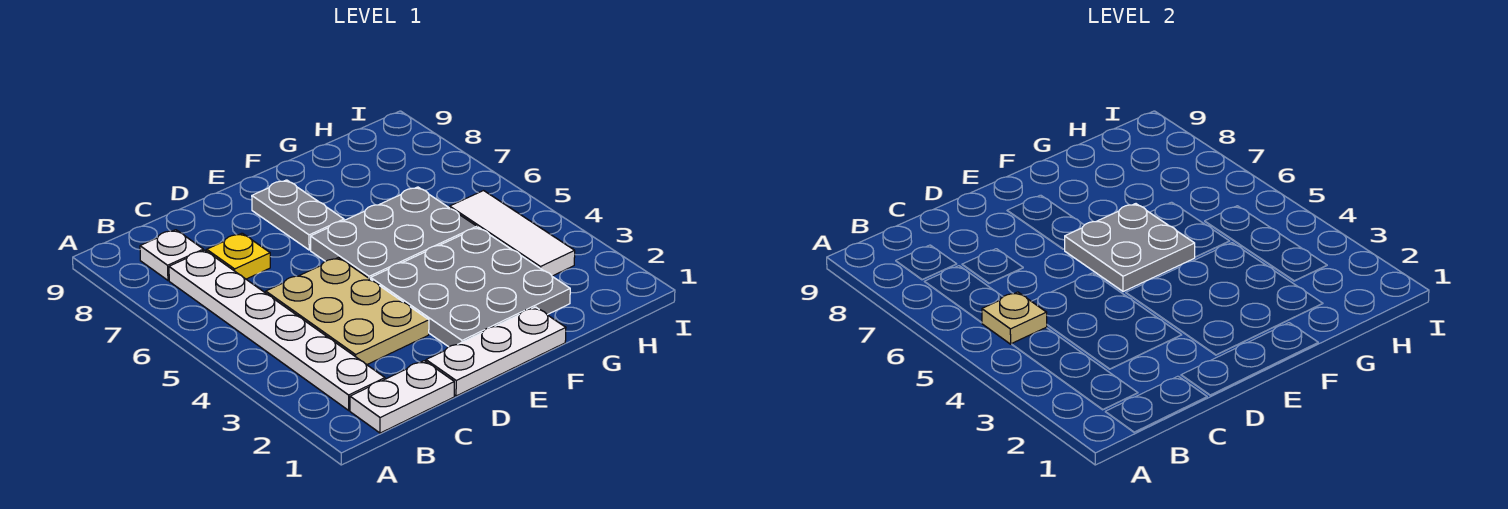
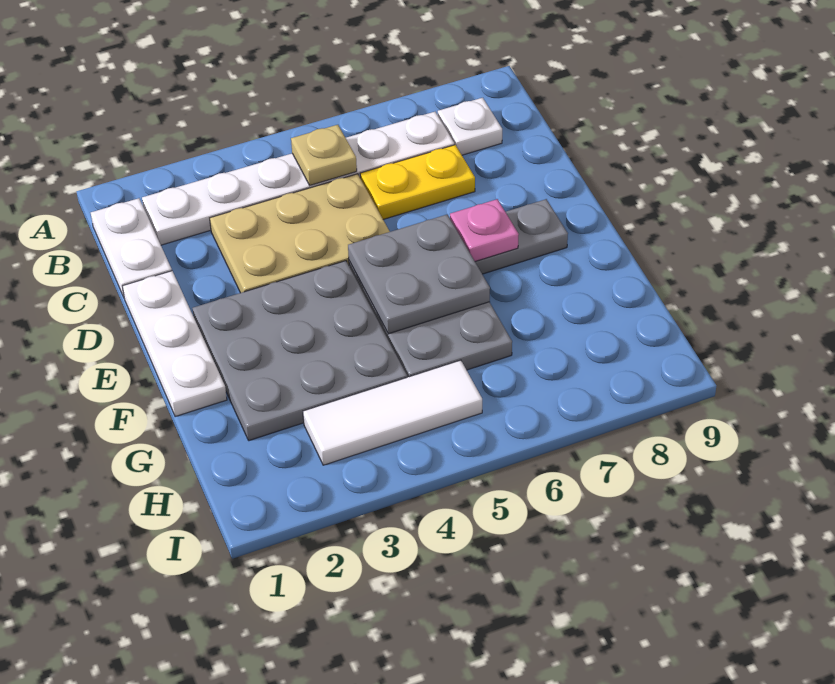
yellow 1x1 plate [207,233,270,279] -> yellow 1x2 plate [360,145,475,219]
none -> pink 1x1 plate [450,199,519,262]

